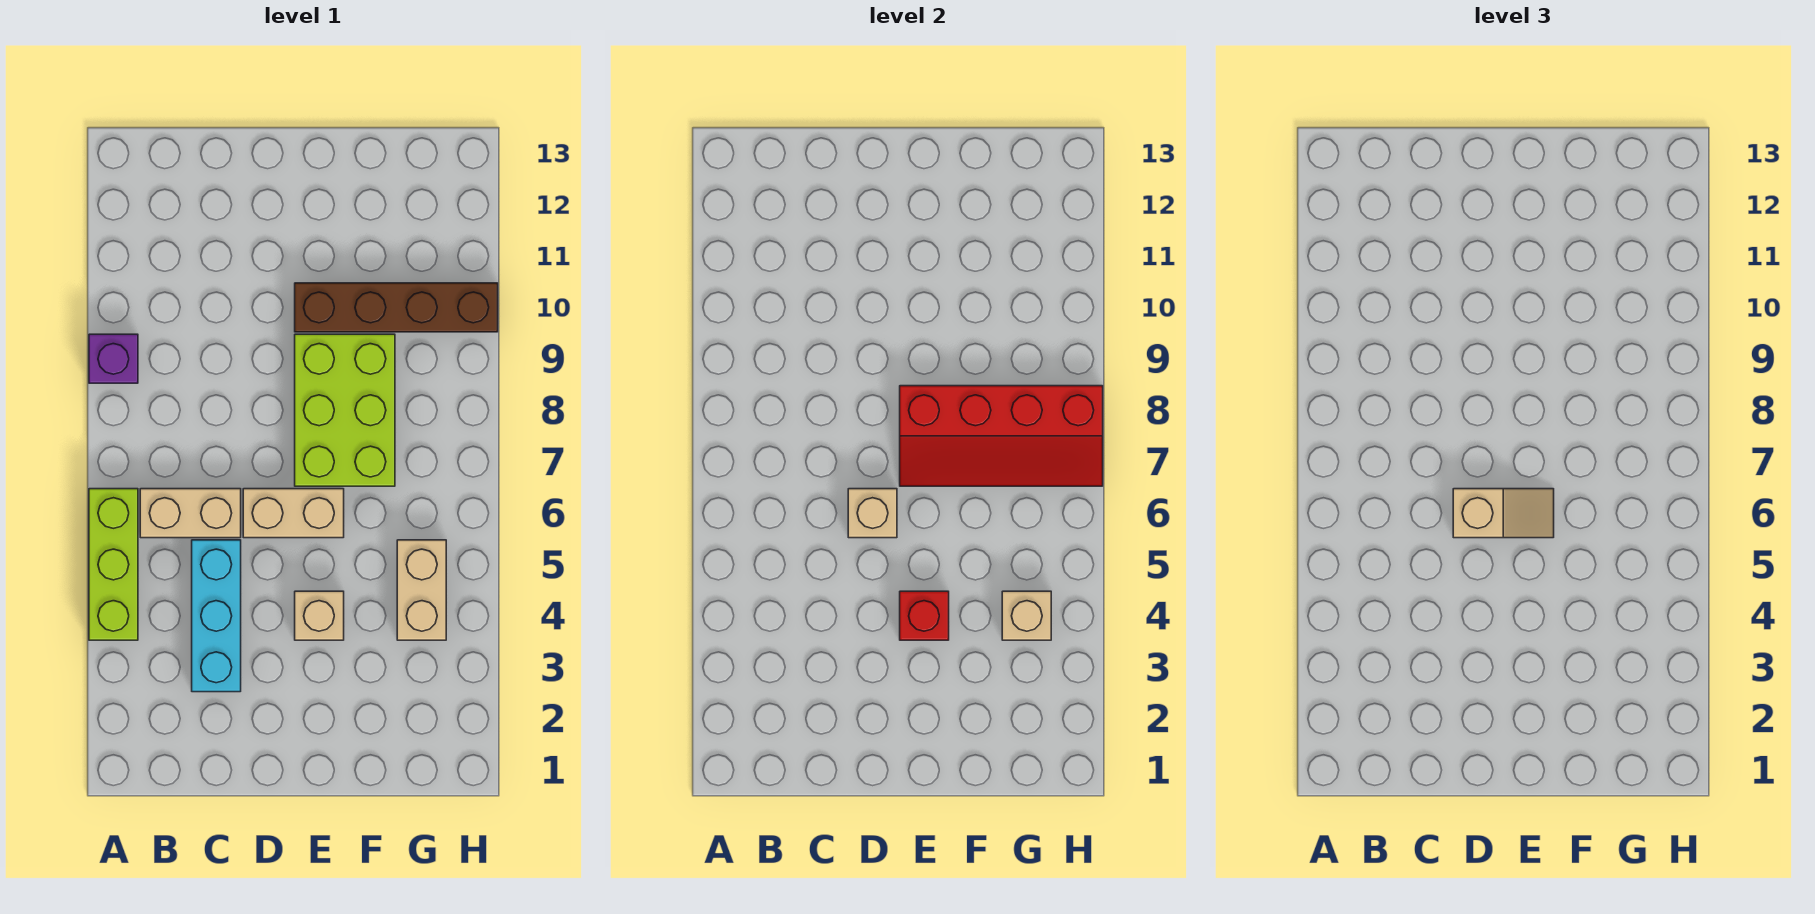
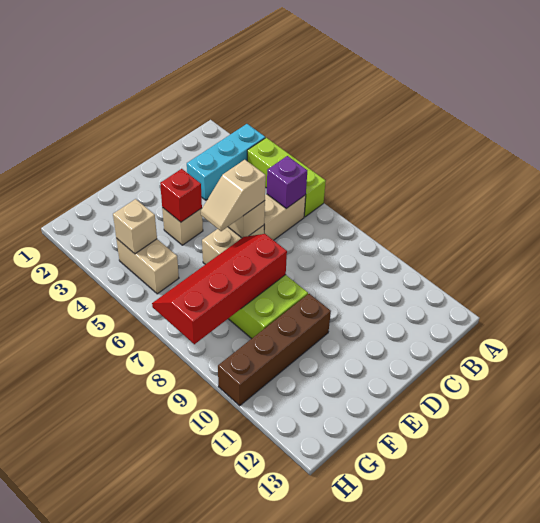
purple 1x1 brick [89,334,138,383] -> purple 1x1 brick moved to [267,156,307,209]
cyan 1x3 brick [192,540,241,692] -> cyan 1x3 brick turned to [187,124,265,200]

